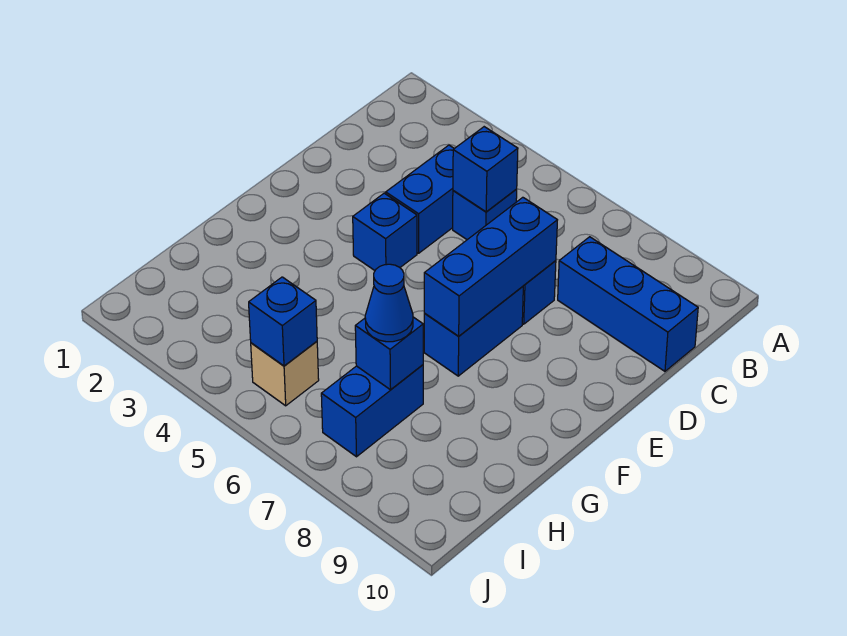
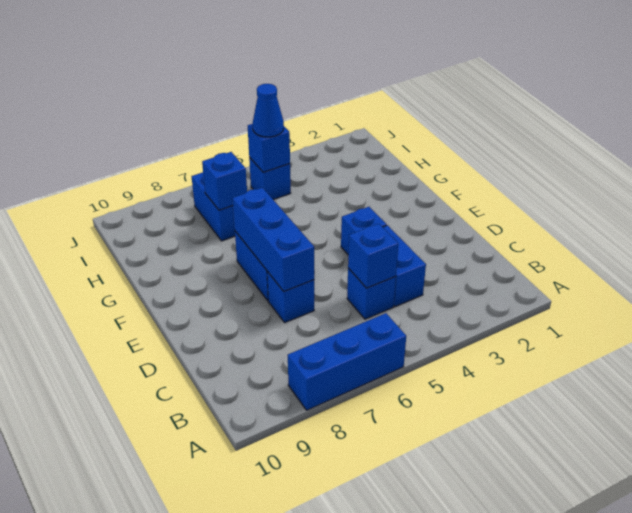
blue 1x3 brick [558,237,698,371] -> blue 1x3 brick moved to [288,313,406,410]
blue 1x1 cone [365,264,413,342] -> blue 1x1 cone moved to [253,84,284,137]
tan 1x1 brick [251,341,319,406] -> blue 1x1 brick [249,157,291,200]

